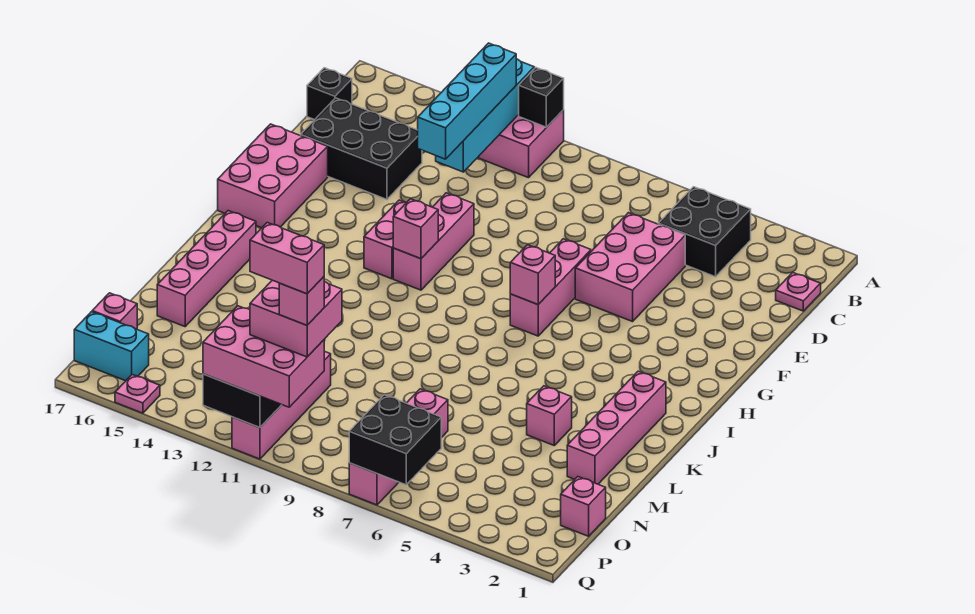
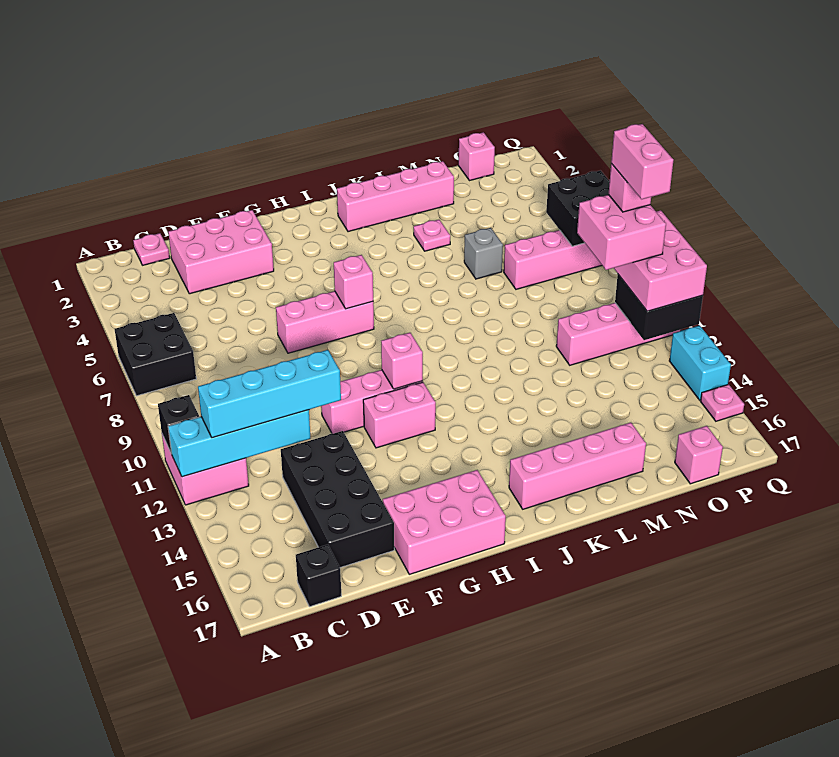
black 2x2 brick [658,187,751,277] -> black 2x2 brick moved to [115,313,196,396]
pink 2x3 brick [575,213,685,322] -> pink 2x3 brick moved to [168,210,274,294]
black 2x3 brick [301,98,422,199] -> black 2x4 brick [281,431,394,568]
pink 1x1 brick [527,386,572,445] -> pink 1x1 plate [414,220,450,251]
none -> grey 1x1 brick [464,228,503,279]
cyan 1x2 brick [74,312,149,381] -> cyan 1x2 brick moved to [669,325,731,400]

